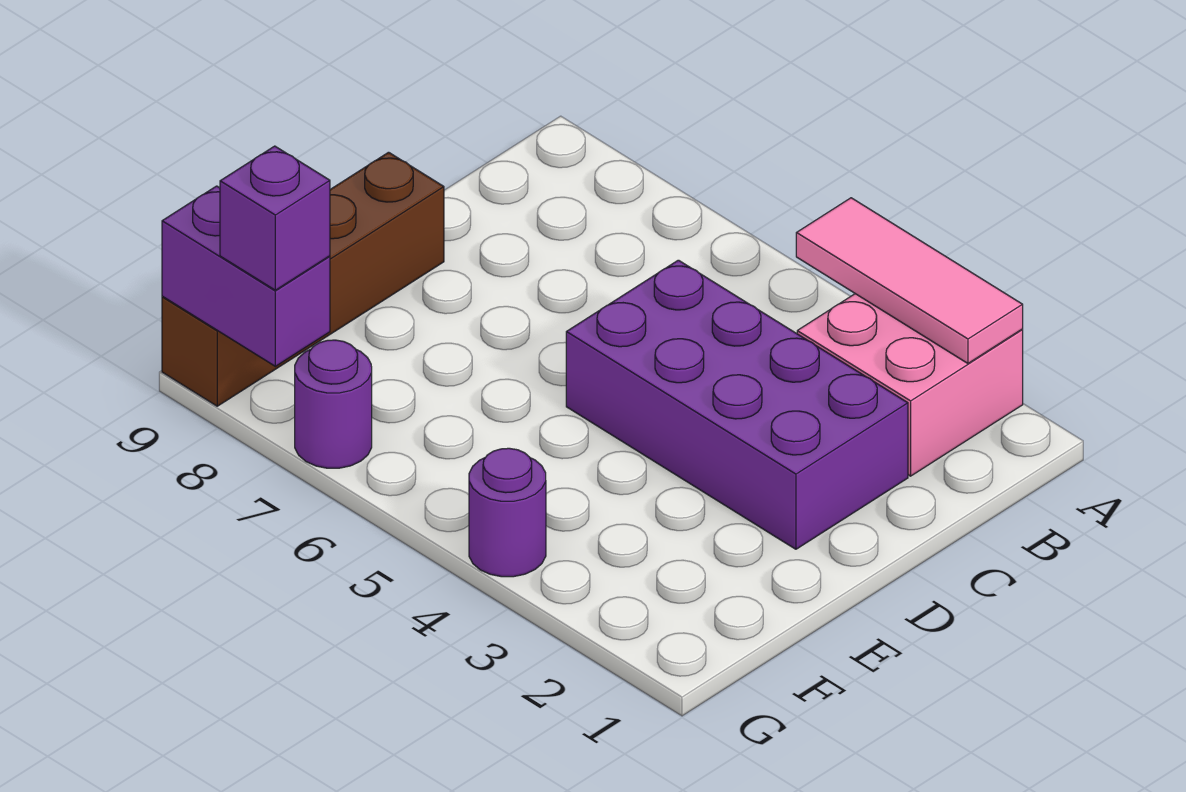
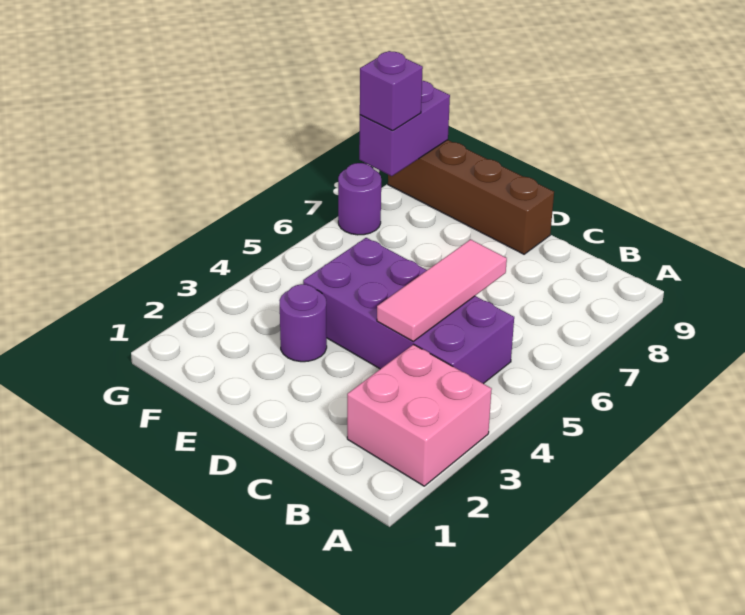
pink 1x3 tile [796,198,1023,363] -> pink 1x3 tile moved to [377,239,507,341]
purple 2x4 brick [566,260,908,549] -> purple 2x4 brick turned to [303,238,514,384]
purple 1x1 round brick [469,448,546,577] -> purple 1x1 round brick moved to [279,284,327,362]

